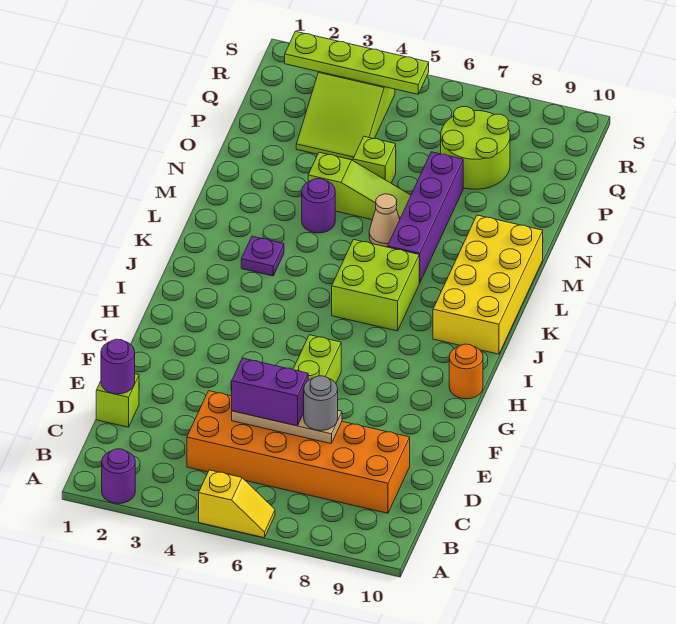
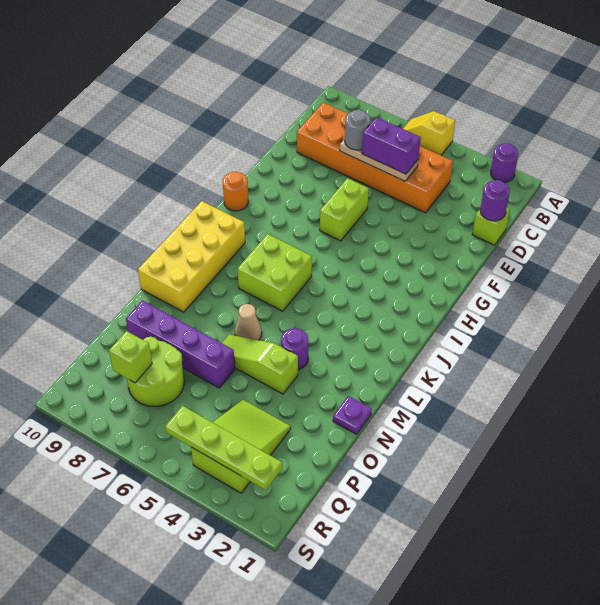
purple 1x1 plate [241,236,284,276] -> purple 1x1 plate moved to [333,396,372,434]
purple 1x4 brick [388,152,463,283] -> purple 1x4 brick turned to [126,300,235,388]
lime 1x1 brick [353,136,396,183] -> lime 1x1 brick moved to [109,331,152,383]

